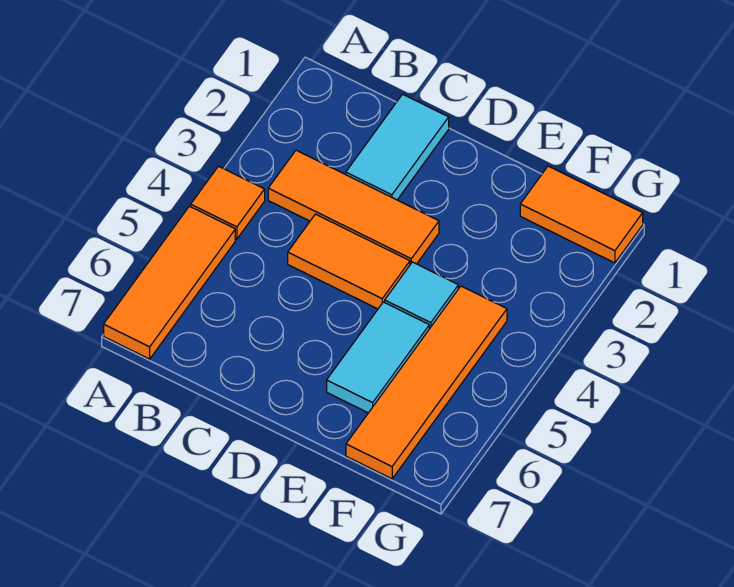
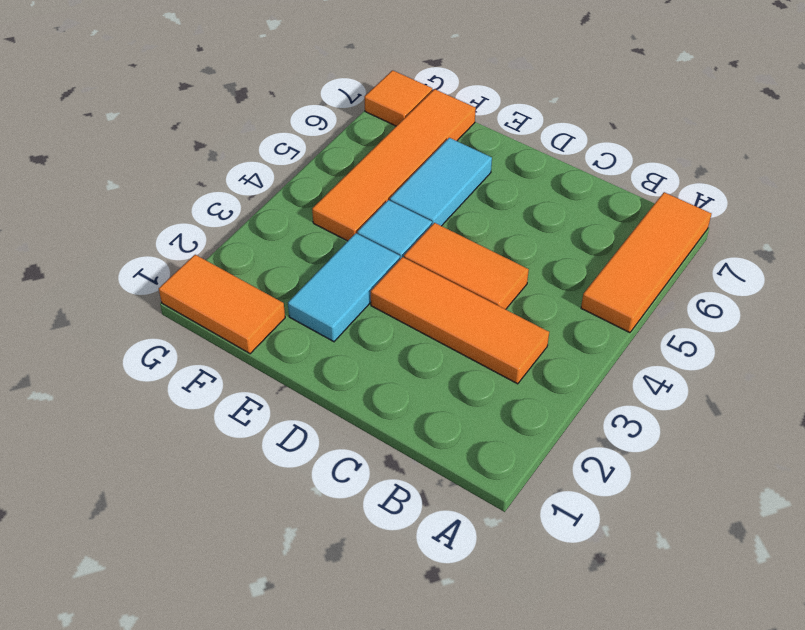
orange 1x1 tile [191,166,265,239] -> orange 1x1 tile moved to [364,70,432,126]
cyan 1x2 tile [346,94,449,200] -> cyan 1x2 tile moved to [288,233,400,342]

